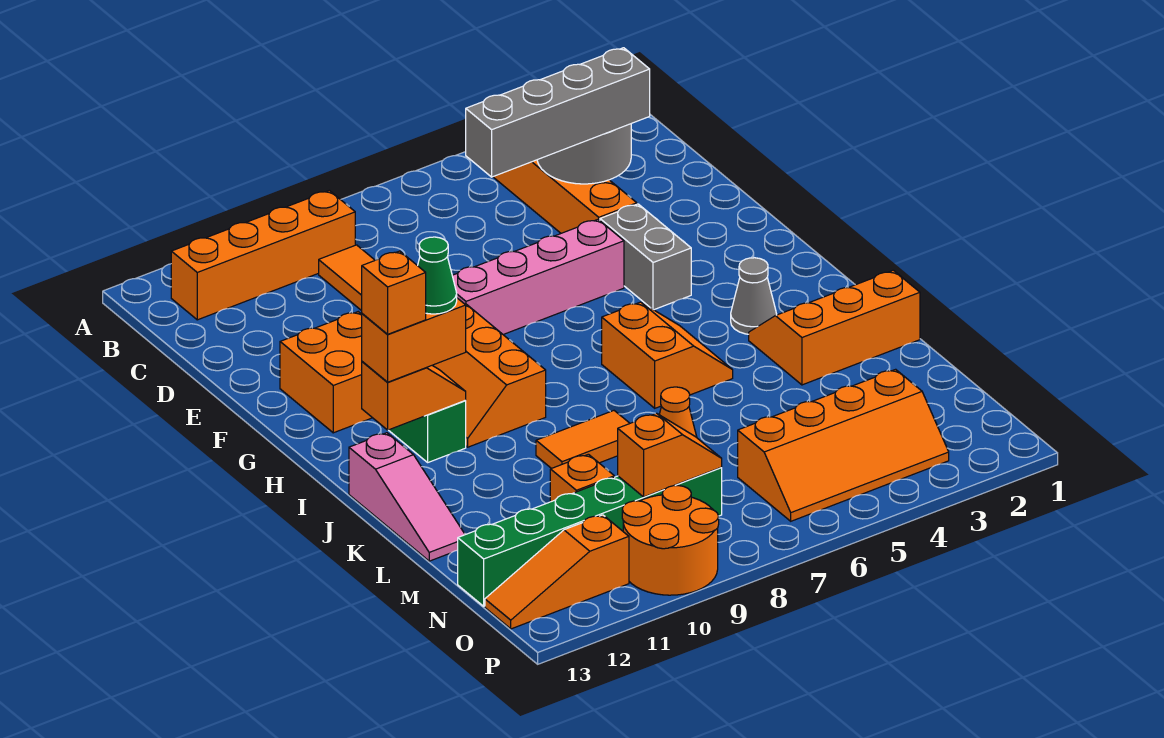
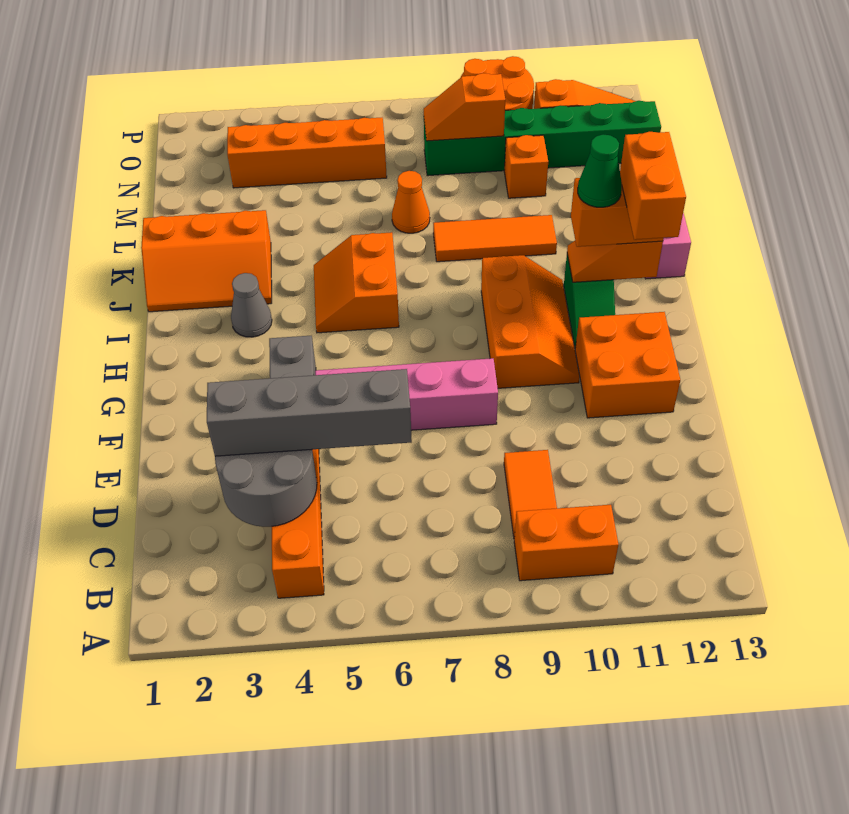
orange 1x4 brick [171,190,355,320] -> orange 1x2 brick [514,505,618,581]
orange 1x1 brick [362,251,426,334] -> orange 1x2 brick [620,132,686,240]
orange 1x2 tile [536,411,630,469] -> orange 1x3 tile [433,215,557,262]

